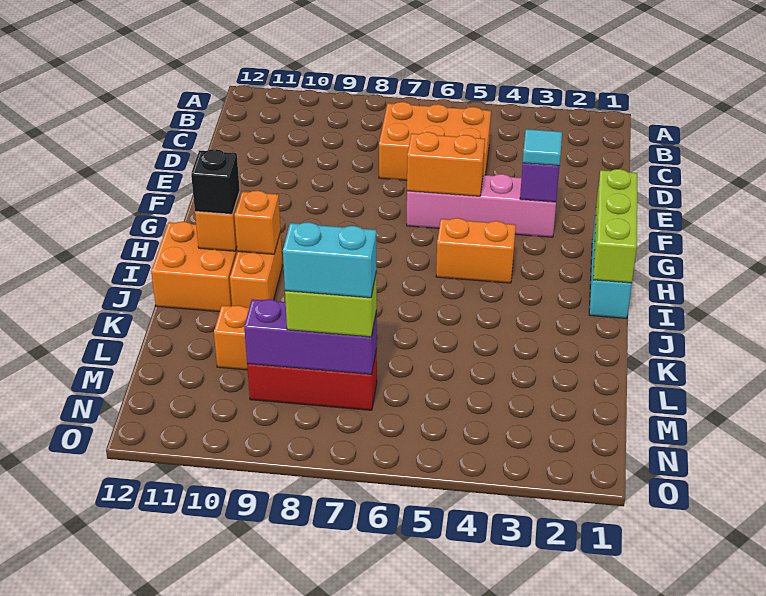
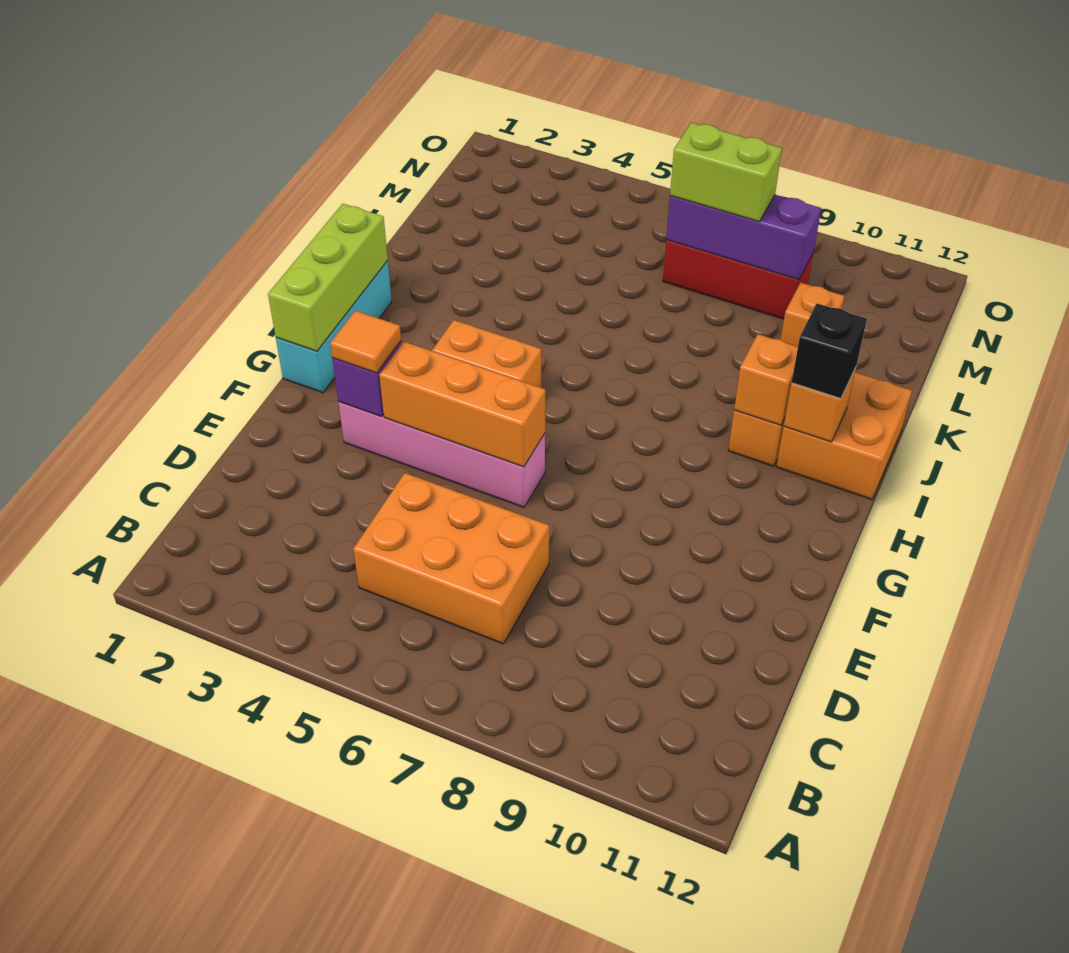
cyan 1x1 tile [523,129,562,166] -> orange 1x1 tile [330,311,401,373]
orange 1x2 brick [407,132,485,196] -> orange 1x3 brick [379,341,546,467]
cyan 1x2 brick [283,222,377,298] -> none

